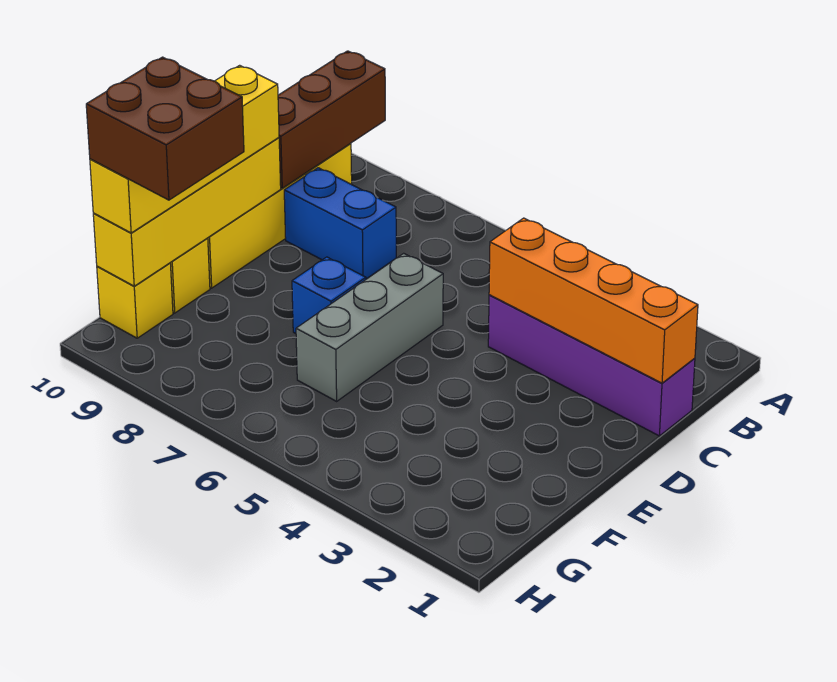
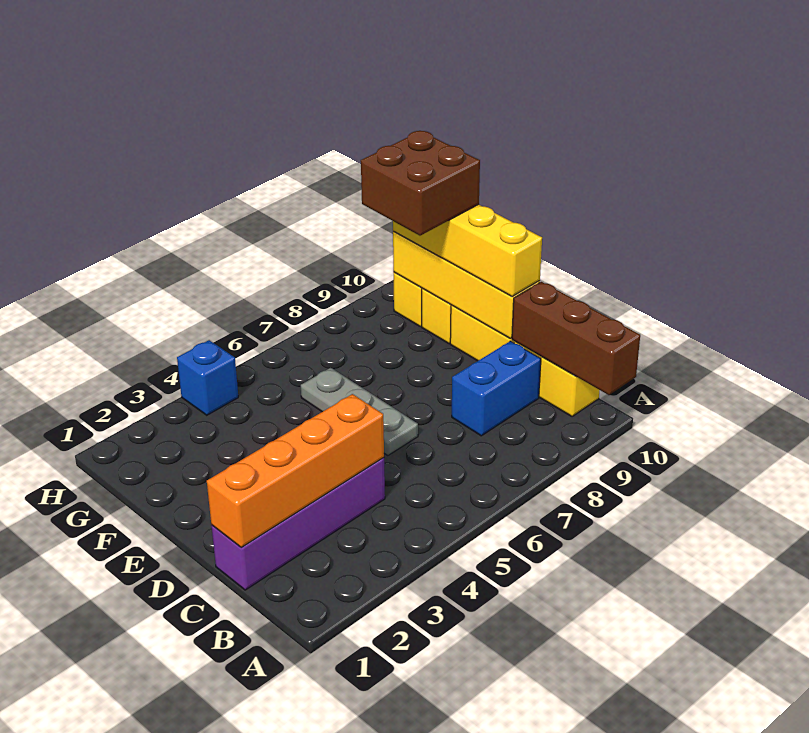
grey 1x3 brick [296,253,443,401] -> grey 1x3 plate [301,368,418,456]
blue 1x1 brick [292,257,366,333] -> blue 1x1 brick moved to [177,340,238,415]

